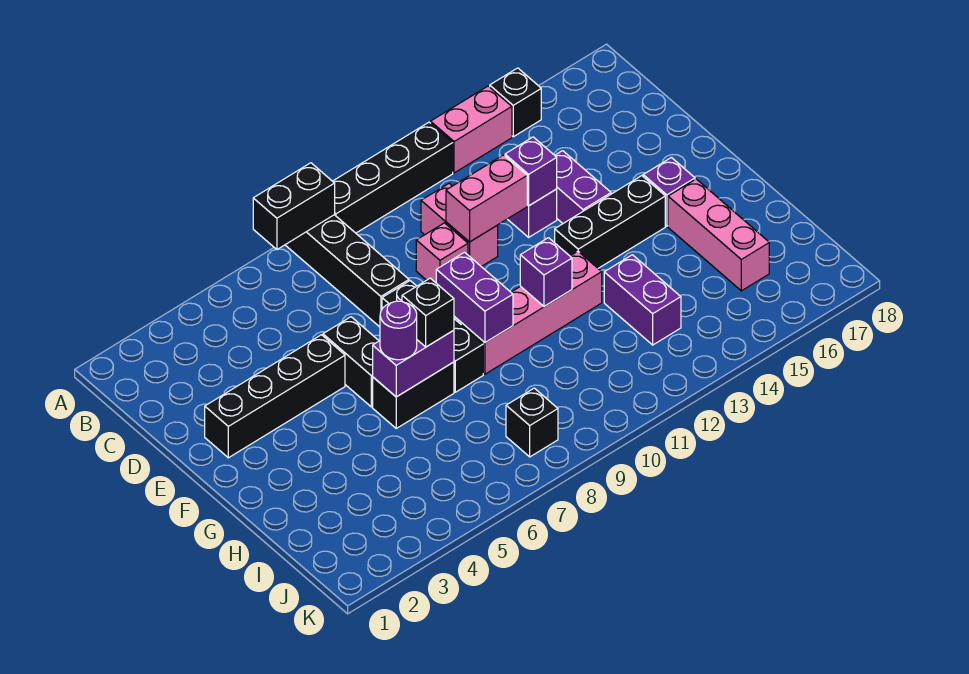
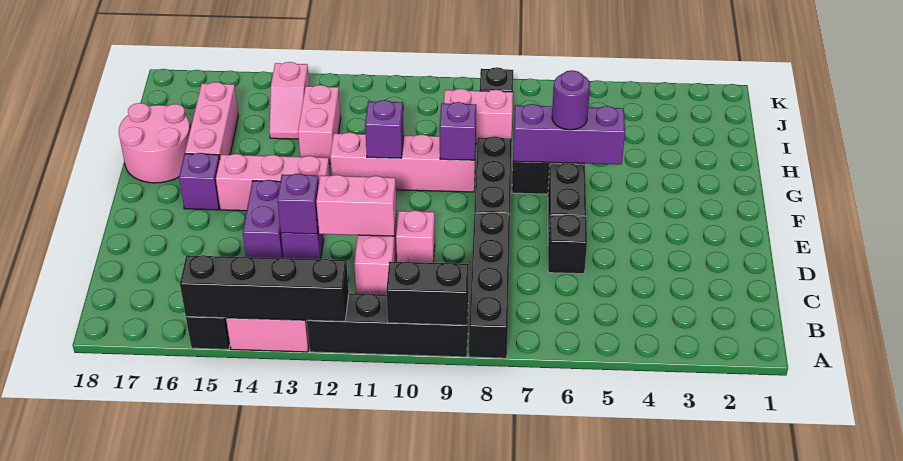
black 1x2 brick [253,163,335,249] -> black 1x2 brick moved to [386,261,469,325]
black 1x4 brick [205,335,345,458] -> black 1x4 brick moved to [180,255,349,322]
purple 1x2 brick [436,252,513,343] -> purple 1x1 brick [440,102,476,160]
black 1x3 brick [555,176,665,268] -> pink 1x3 brick [216,154,330,211]
purple 1x2 brick [373,330,454,397] -> purple 1x3 brick [513,104,625,164]
black 1x1 brick [402,278,454,347] -> black 1x1 brick moved to [548,215,587,274]
none -> pink 2x2 round brick [119,103,190,183]
purple 1x2 brick [604,255,681,345] -> pink 1x2 brick [298,85,341,164]
none -> pink 1x2 brick [444,89,513,144]
none -> pink 1x2 slope [269,62,309,139]

